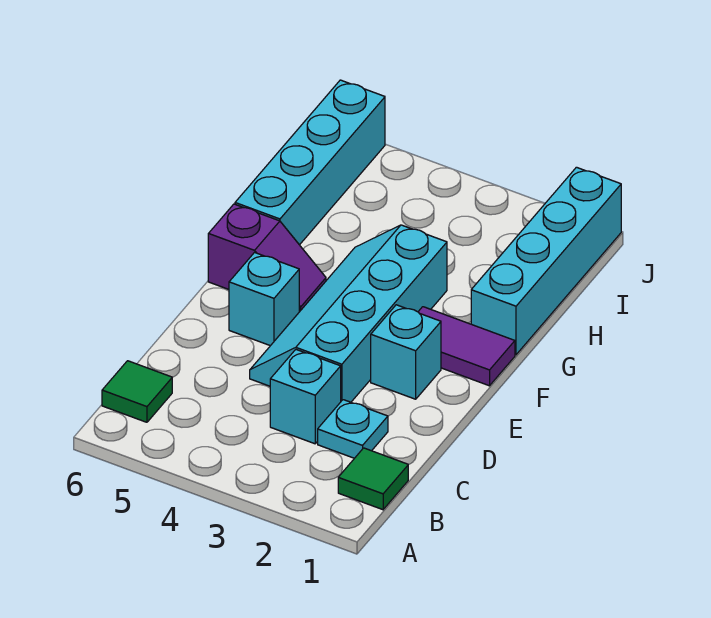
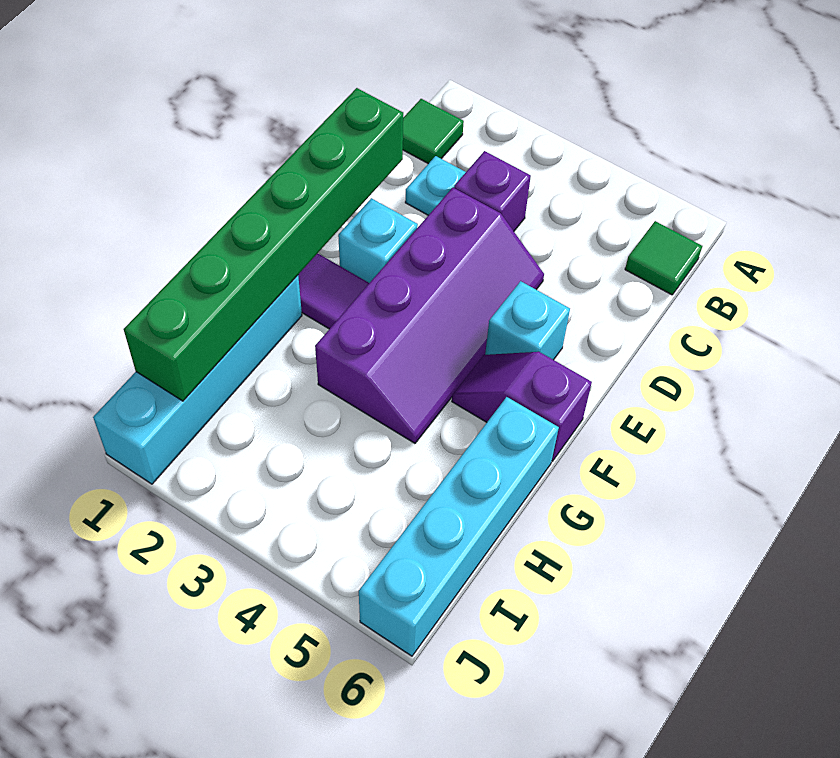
cyan 1x1 brick [270,350,341,444] -> purple 1x1 brick [454,151,531,231]
none -> green 1x6 brick [124,88,403,401]
cyan 2x4 slope [250,225,447,402] -> purple 2x4 slope [315,188,544,443]

